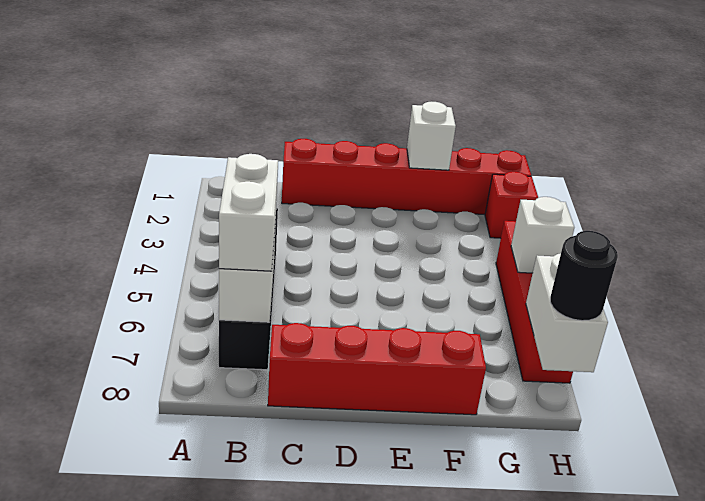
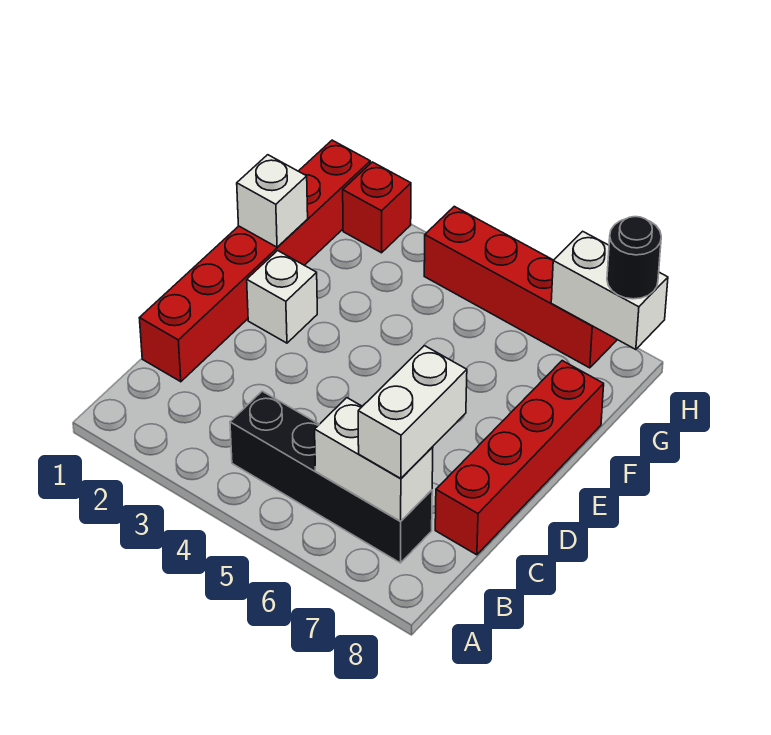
white 1x2 brick [219,154,278,271] -> white 1x2 brick turned to [358,346,467,478]
white 1x1 brick [511,197,574,273] -> white 1x1 brick moved to [247,251,317,343]

